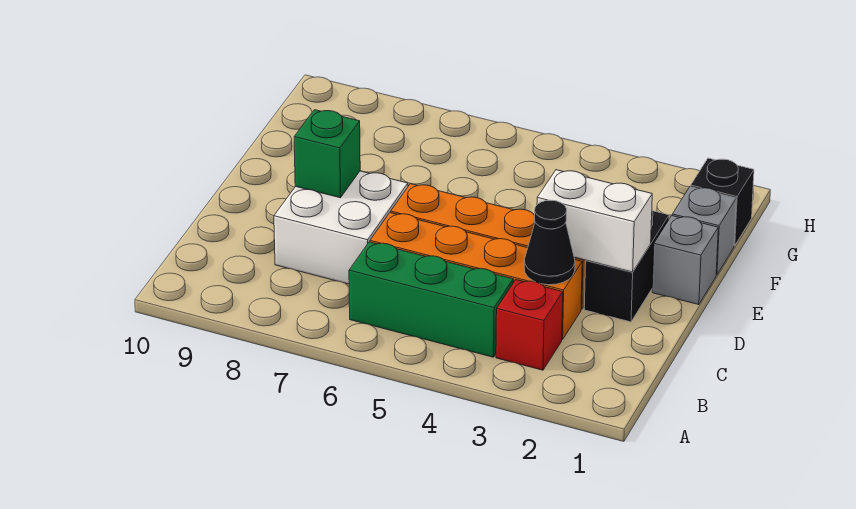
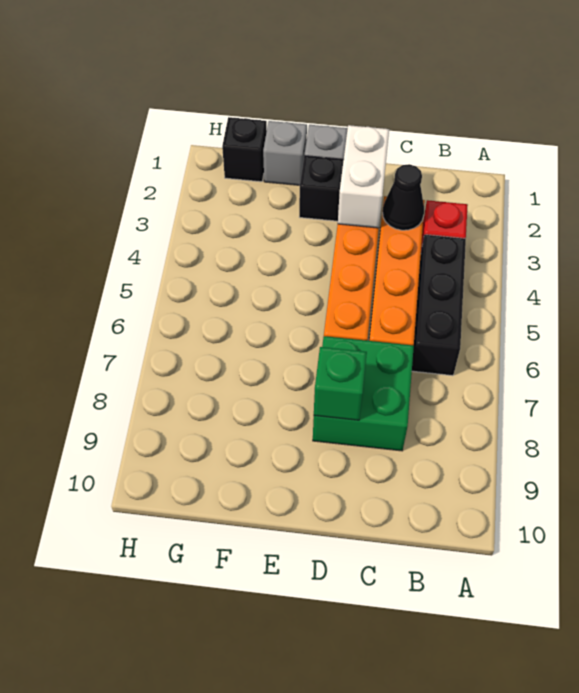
green 1x3 brick [349,242,513,357] -> black 1x3 brick [412,235,466,376]
white 2x2 brick [274,171,408,284] -> green 2x2 brick [313,336,414,451]

